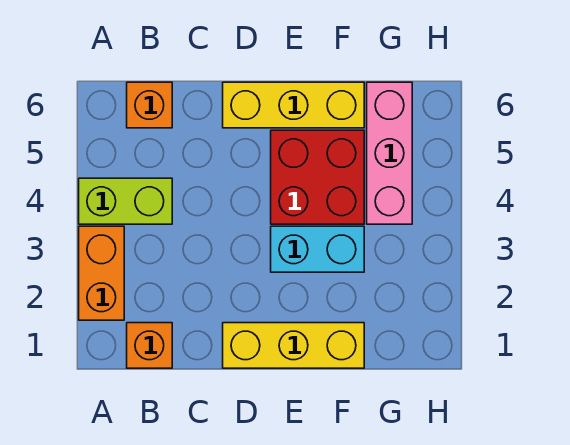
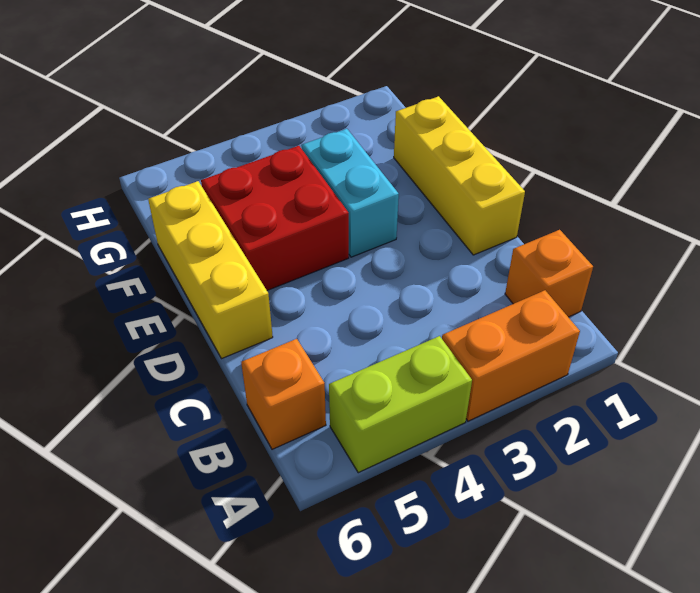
lime 1x2 brick [79,178,172,224] -> lime 1x2 brick turned to [329,336,472,473]
pink 1x3 brick [367,82,412,224] -> none

